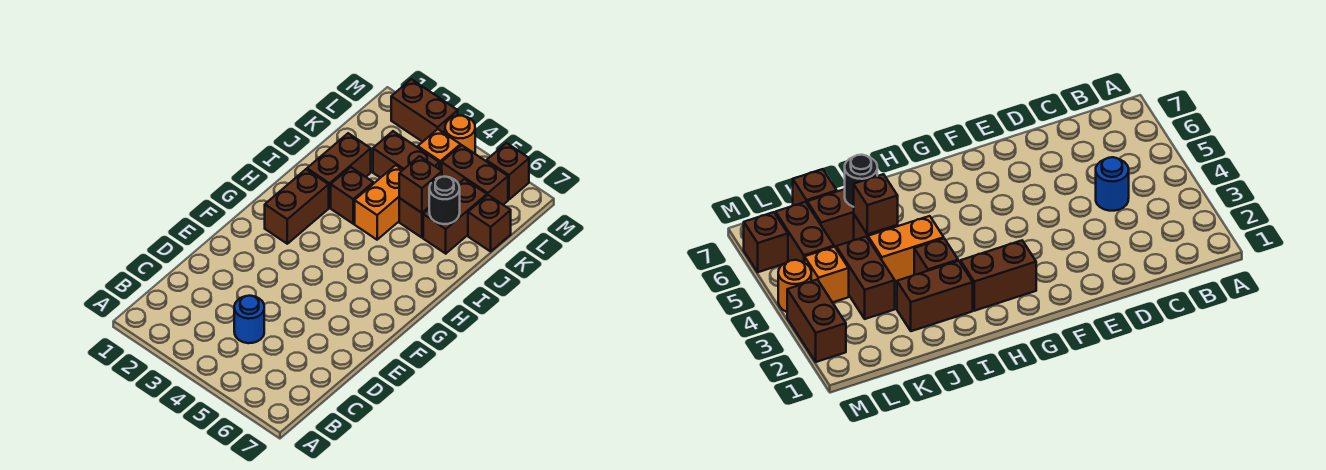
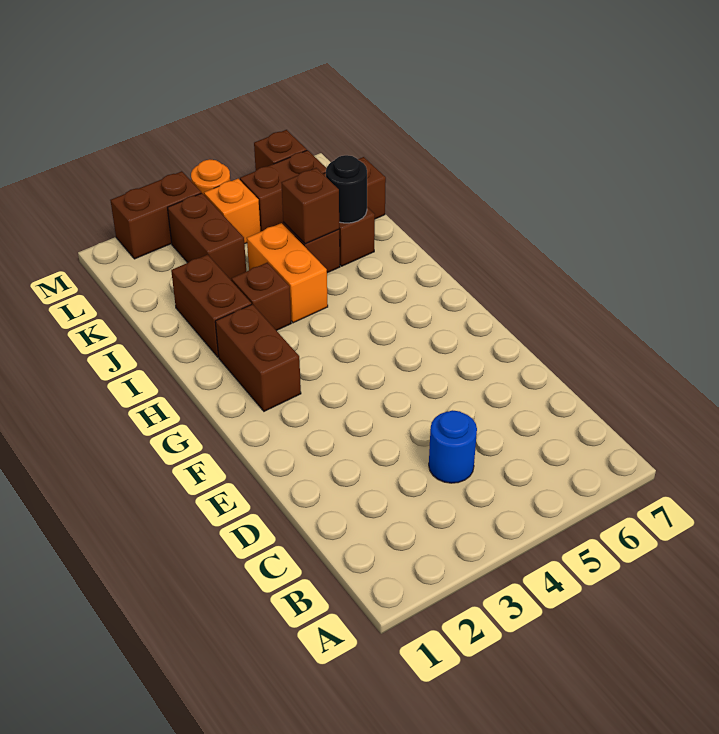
brown 1x2 brick [373,131,439,178] -> brown 1x2 brick turned to [167,193,246,281]

